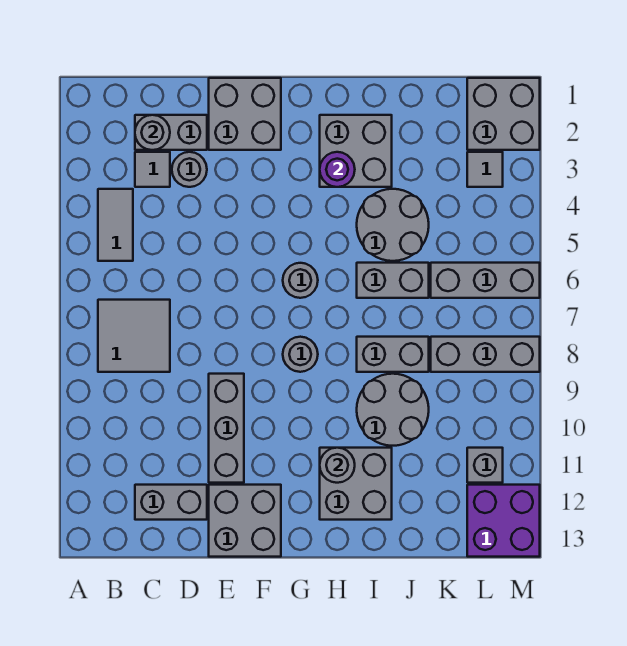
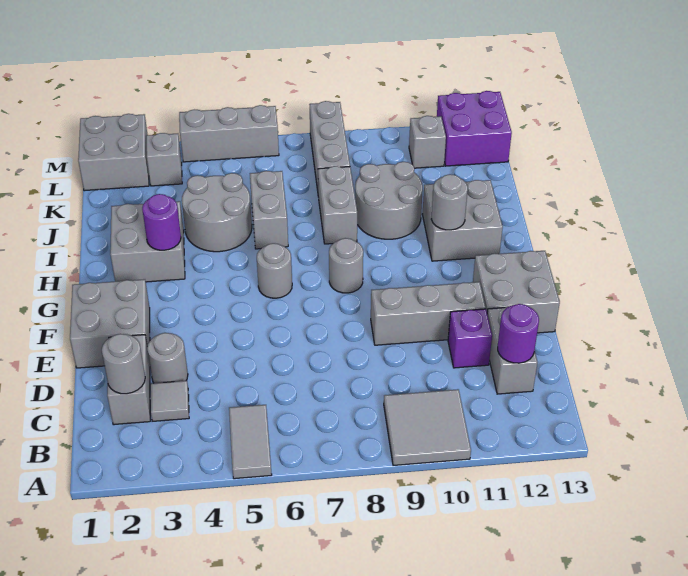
grey 1x2 tile [98,189,133,261] -> grey 1x2 tile turned to [229,405,272,479]
grey 2x2 tile [98,300,170,372] -> grey 2x2 tile moved to [384,389,471,465]
none -> purple 1x1 round brick [498,304,539,363]
none -> purple 1x1 brick [448,309,492,368]
grey 1x3 brick [431,263,540,298] -> grey 1x3 brick turned to [179,105,279,162]
grey 1x1 tile [467,152,503,187] -> grey 1x1 brick [146,133,182,186]

